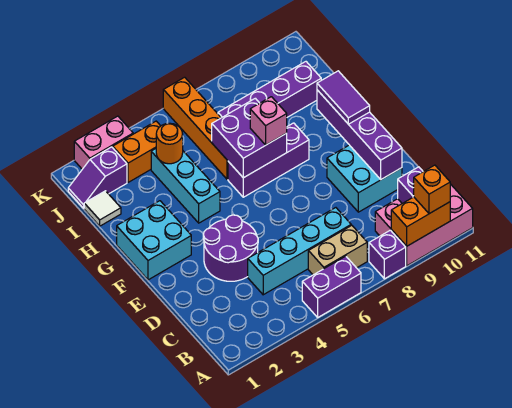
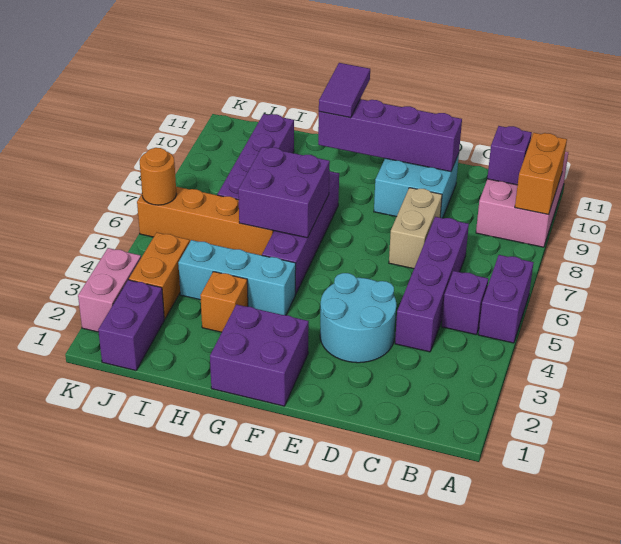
purple 1x1 brick [369,230,406,279] -> purple 1x1 brick moved to [442,271,488,335]
orange 1x1 brick [414,165,450,214] -> orange 1x1 brick moved to [200,272,248,332]
tan 1x2 brick [308,225,367,275] -> tan 1x2 brick moved to [389,188,442,269]
cyan 1x4 brick [248,208,351,295] -> purple 1x4 brick [395,217,469,352]
purple 2x2 round brick [203,215,258,281] -> cyan 2x2 round brick [320,273,396,363]
cyan 2x2 brick [117,201,191,280] -> purple 2x2 brick [210,305,309,406]
purple 1x2 tile [317,71,370,124] -> purple 1x2 tile turned to [319,63,370,118]
purple 1x3 brick [228,123,309,197] -> purple 1x4 brick [262,171,339,294]
pink 1x1 brick [250,97,287,145] -> none
white 1x1 tile [84,191,121,226] -> none
orange 1x1 round brick [156,123,183,164] -> orange 1x1 round brick moved to [140,148,176,205]
purple 1x2 slope [68,147,127,208] -> purple 1x2 brick [98,280,164,371]

